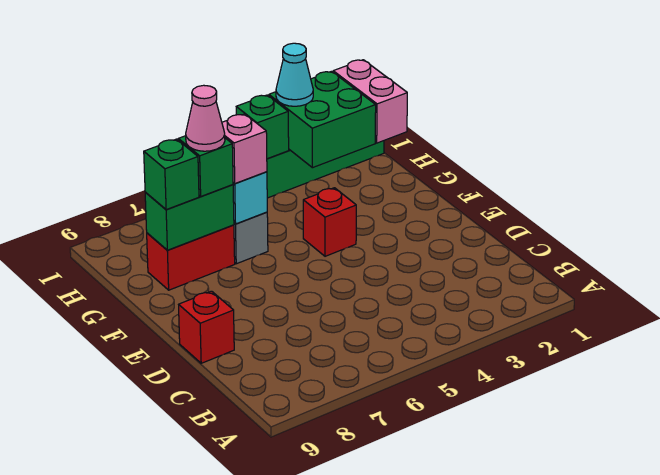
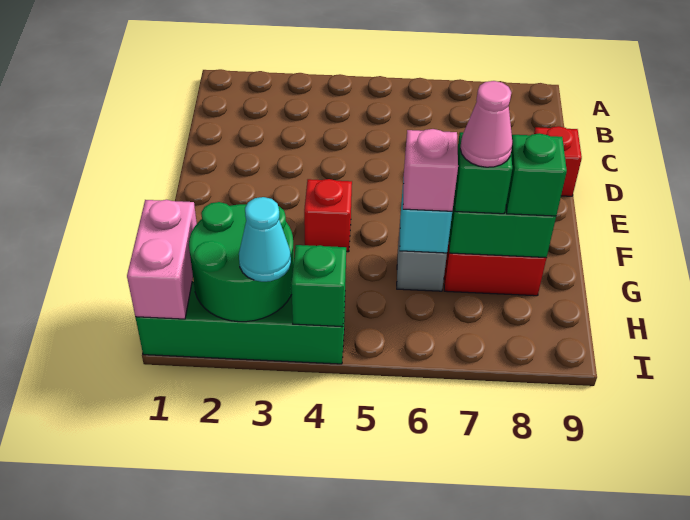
green 2x2 brick [269,71,376,168] -> green 2x2 round brick [189,202,294,322]

